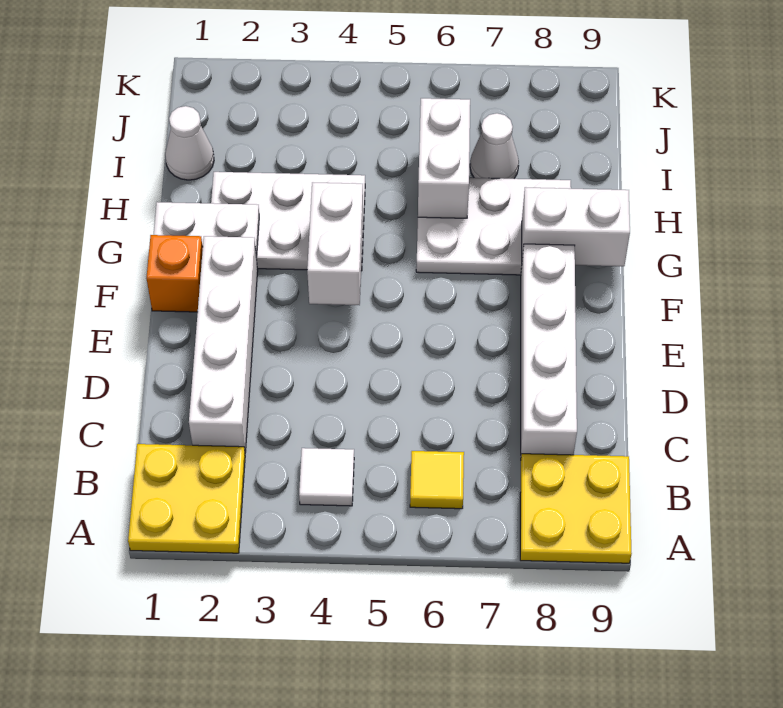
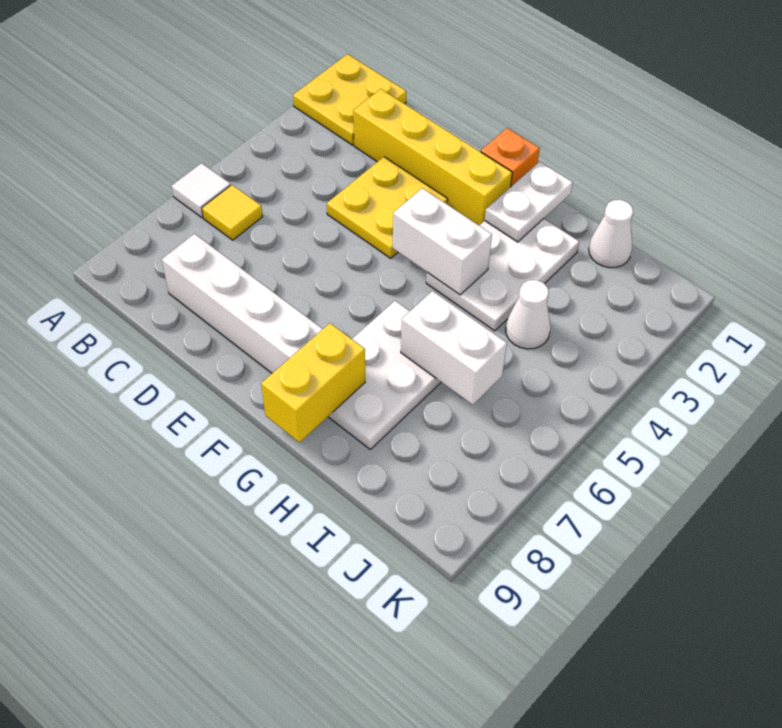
yellow 2x2 plate [520,454,632,563] -> yellow 2x2 plate moved to [327,157,448,258]
white 1x1 tile [299,448,354,506] -> white 1x1 tile moved to [172,163,231,218]
white 1x4 brick [189,236,258,452] -> yellow 1x4 brick [353,89,512,225]
white 1x2 brick [522,187,630,266] -> yellow 1x2 brick [261,323,365,442]
white 1x1 cone [470,113,519,179] -> white 1x1 cone moved to [506,280,551,349]

